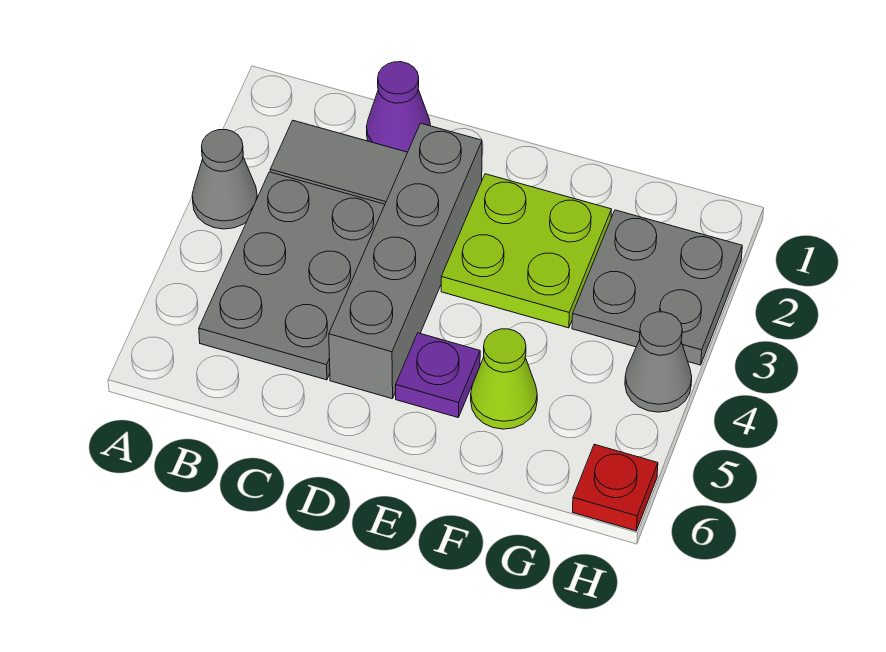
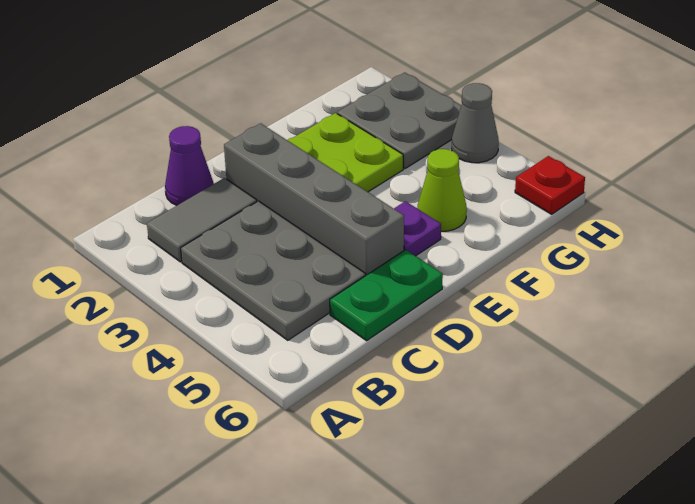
grey 1x1 cone [192,130,257,229] -> none
none -> green 1x2 plate [330,250,443,341]

